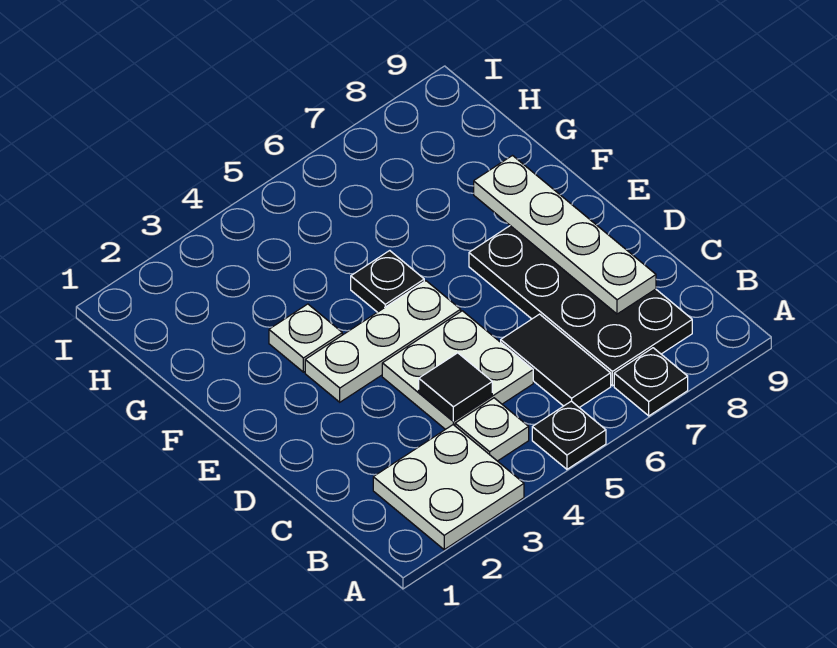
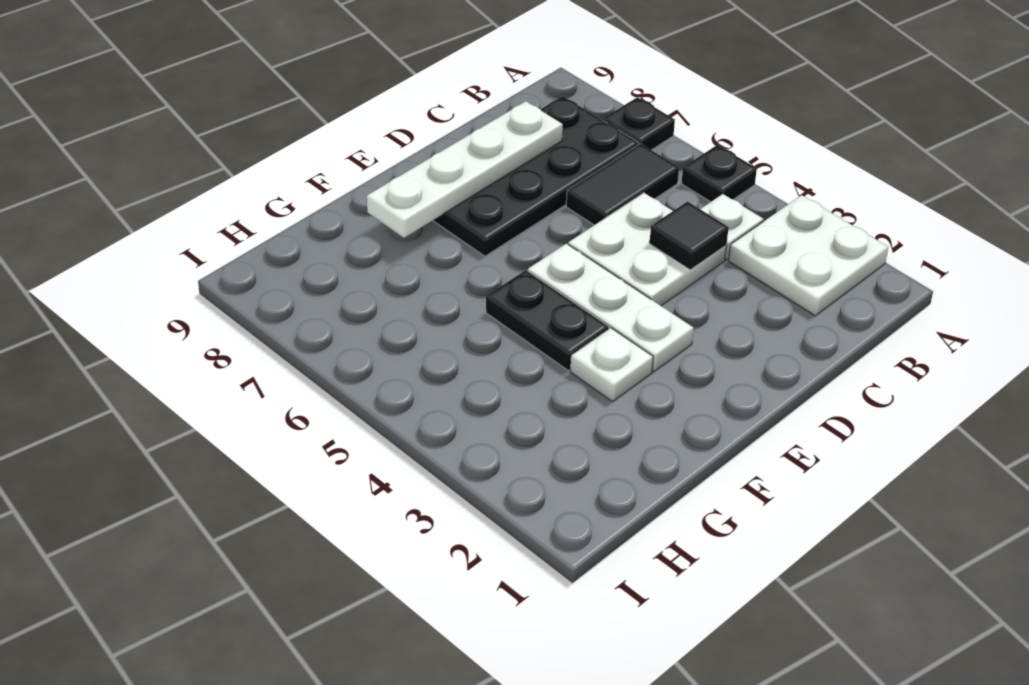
black 1x1 plate [351,251,424,312] -> black 1x2 plate [486,270,609,370]

